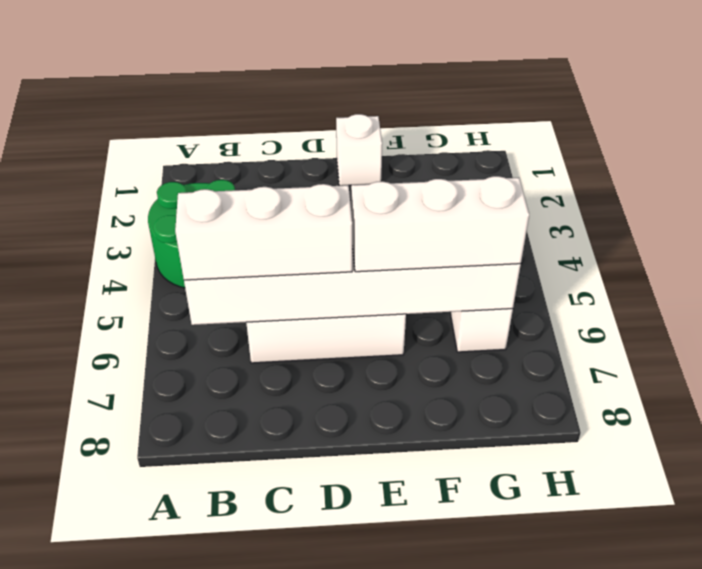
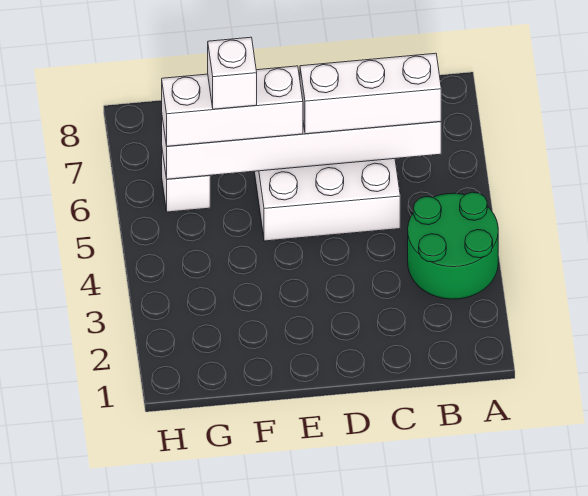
white 1x1 brick [336,114,382,186] -> white 1x1 brick moved to [208,37,257,109]

